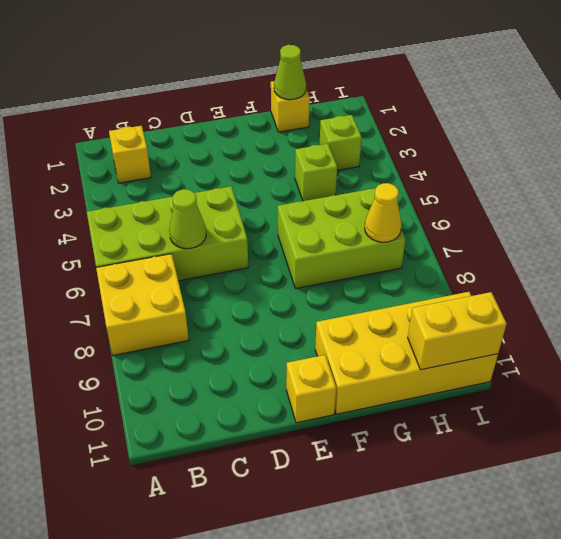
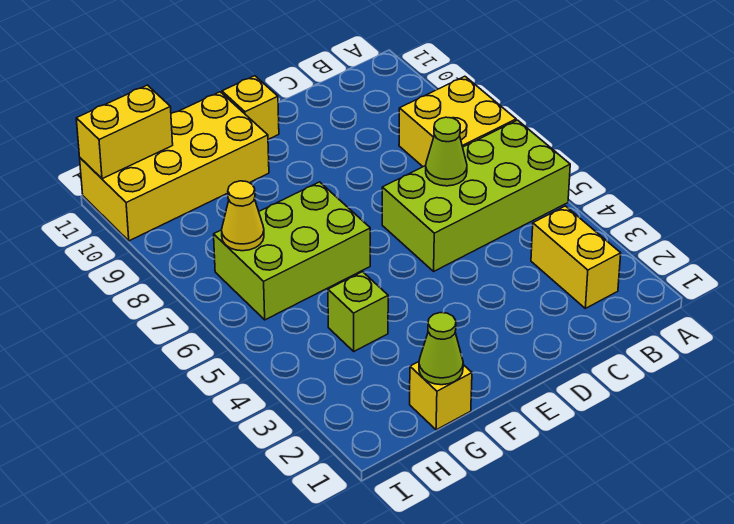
yellow 1x1 brick [109,126,151,183] -> yellow 1x2 brick [531,206,621,308]
lime 1x1 brick [320,115,362,170] -> none

